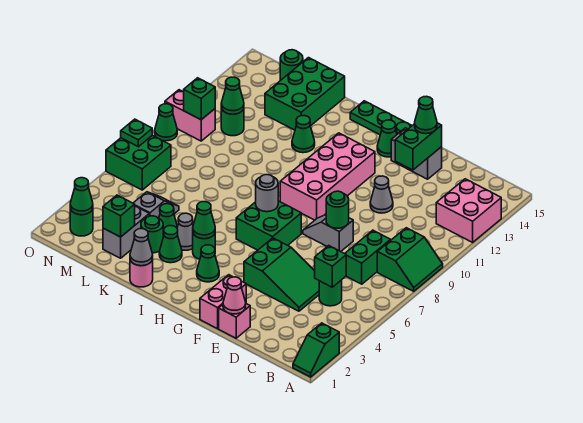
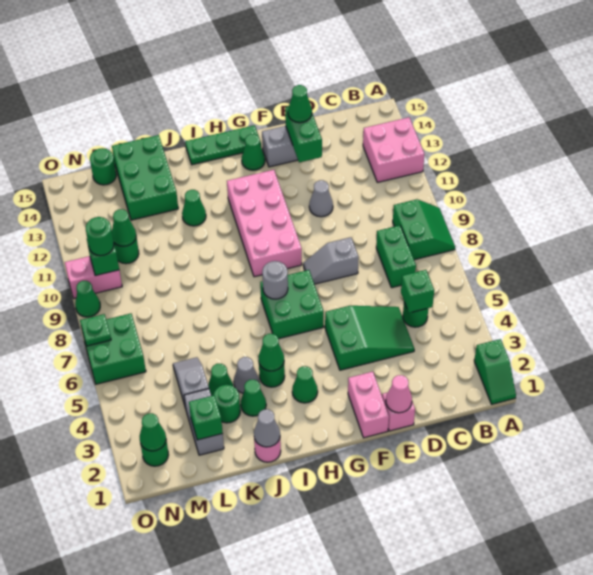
green 1x1 round brick [326,191,349,228] -> green 1x1 round brick moved to [86,217,114,256]

